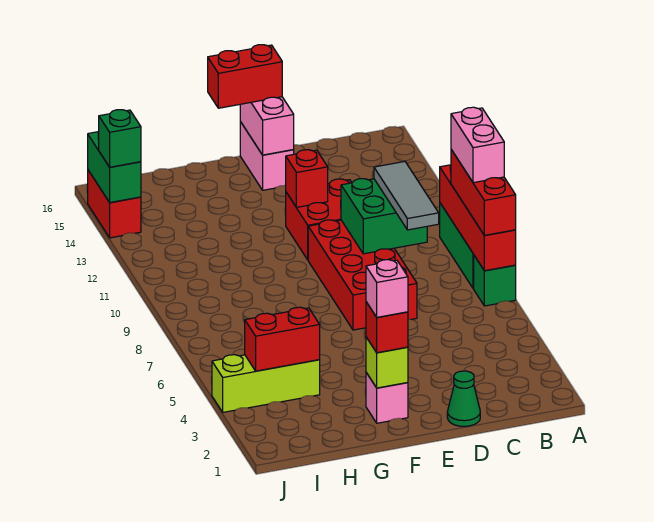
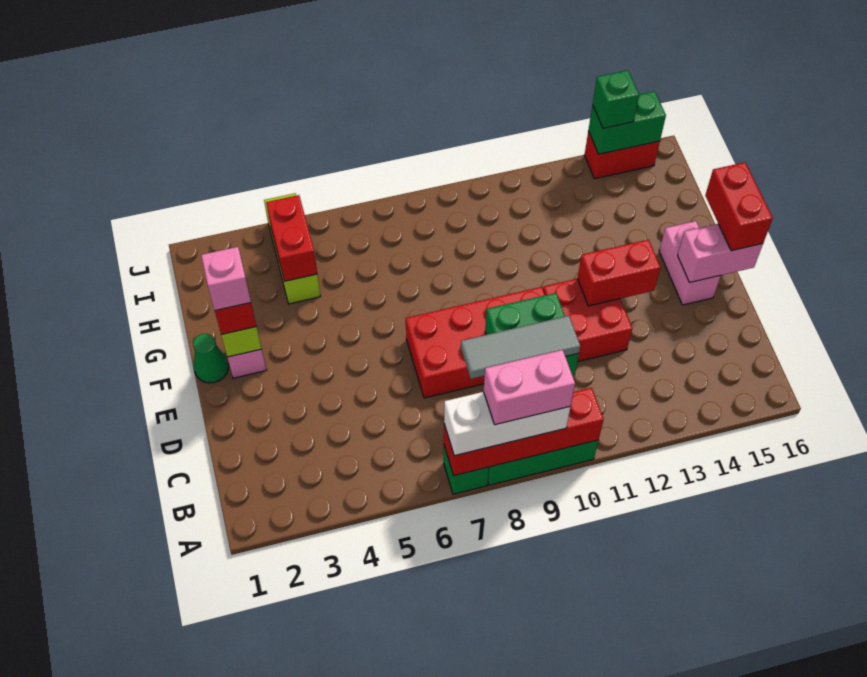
red 1x3 brick [451,150,516,235] -> white 1x3 brick [444,392,570,456]
green 1x1 cone [447,371,480,426] -> green 1x1 cone moved to [193,334,228,383]
red 1x1 brick [286,150,328,207] -> red 1x2 brick [577,240,660,306]
pink 1x2 brick [240,122,294,190] -> pink 1x2 brick turned to [659,221,721,305]

